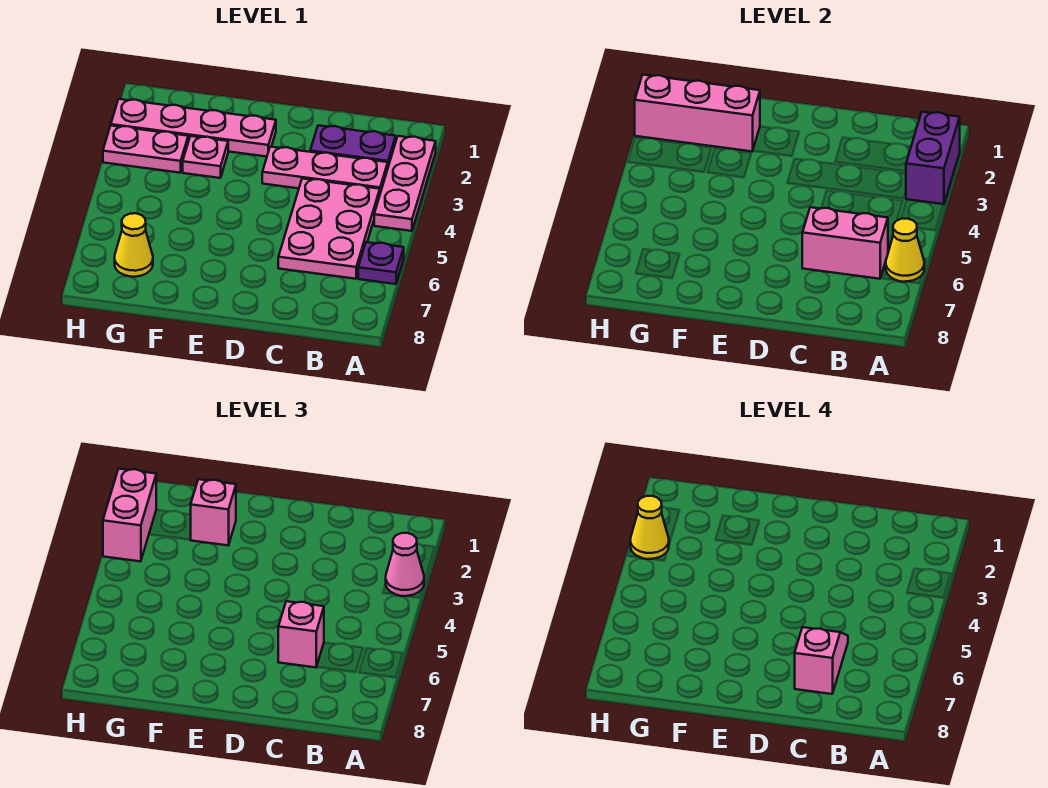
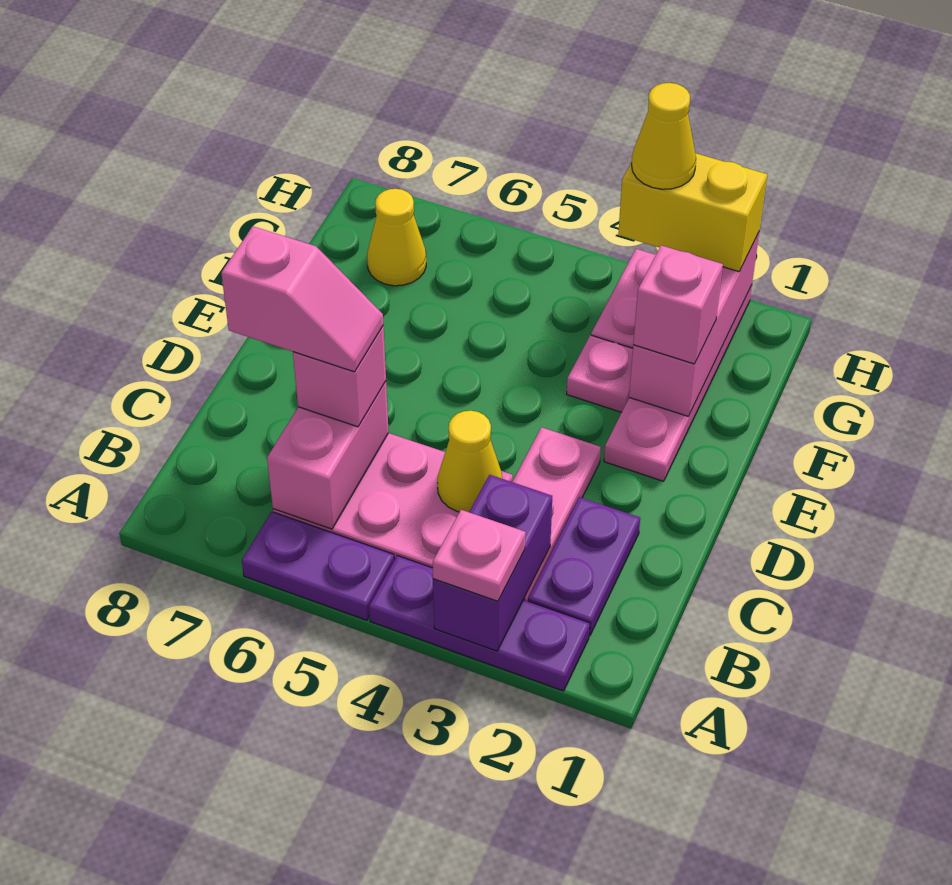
pink 1x3 plate [374,136,436,231] -> purple 1x3 plate [369,556,590,691]
purple 1x2 brick [906,112,960,204] -> purple 1x2 brick turned to [433,475,552,651]
pink 1x1 cone [386,533,424,596] -> pink 1x1 plate [433,510,526,601]
purple 1x1 plate [358,242,404,284] -> purple 1x2 plate [242,512,394,620]
yellow 1x1 cone [886,219,924,282] -> yellow 1x1 cone moved to [437,411,502,512]
pink 1x2 brick [103,469,156,561] -> yellow 1x2 brick [618,153,767,272]

